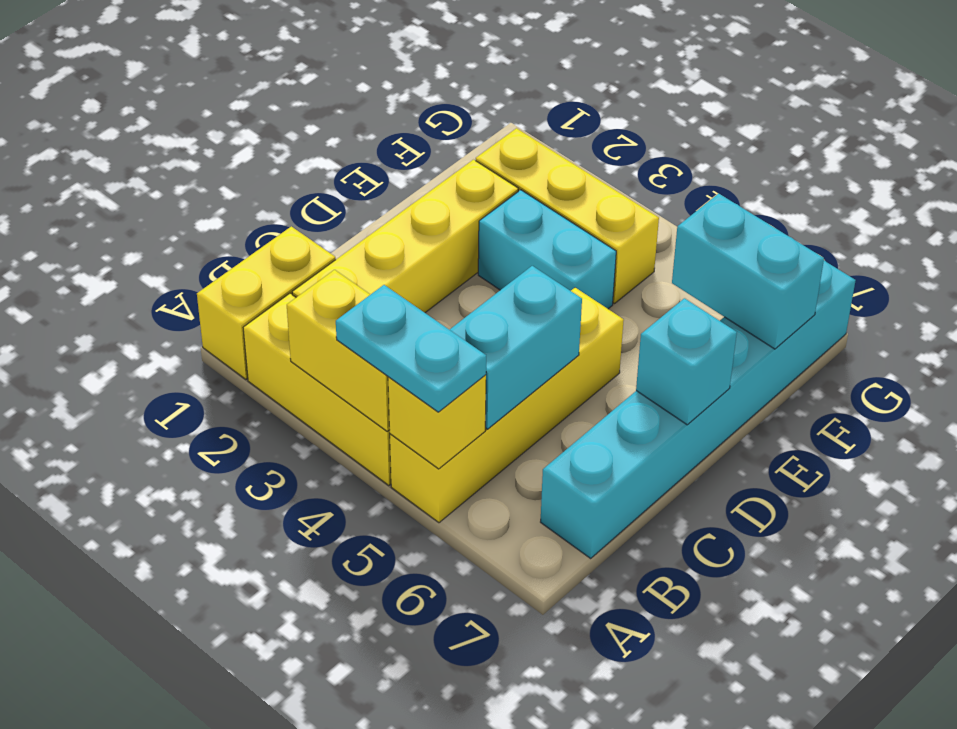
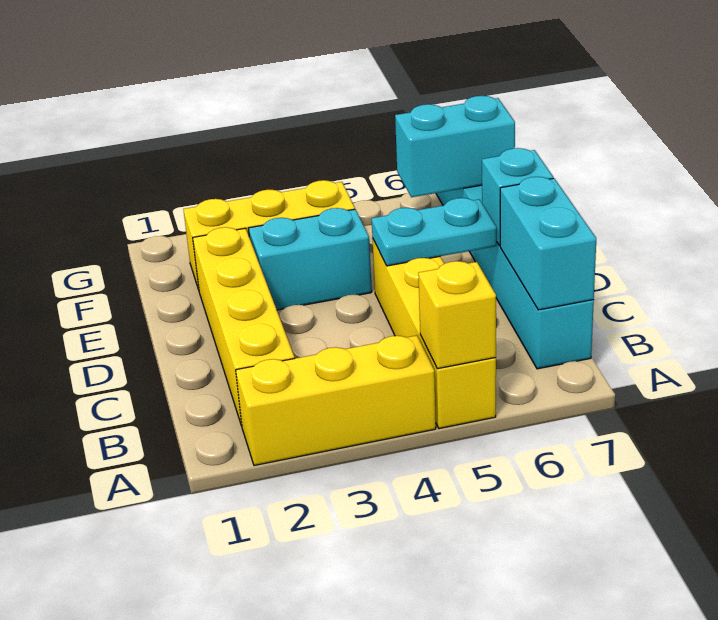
yellow 1x2 brick [197,226,336,379] -> none
yellow 1x2 brick [287,270,390,431] -> none
cyan 1x2 plate [336,285,486,412] -> cyan 1x2 plate moved to [371,198,497,266]
cyan 1x2 brick [450,266,582,429] -> cyan 1x2 brick moved to [500,177,596,310]

